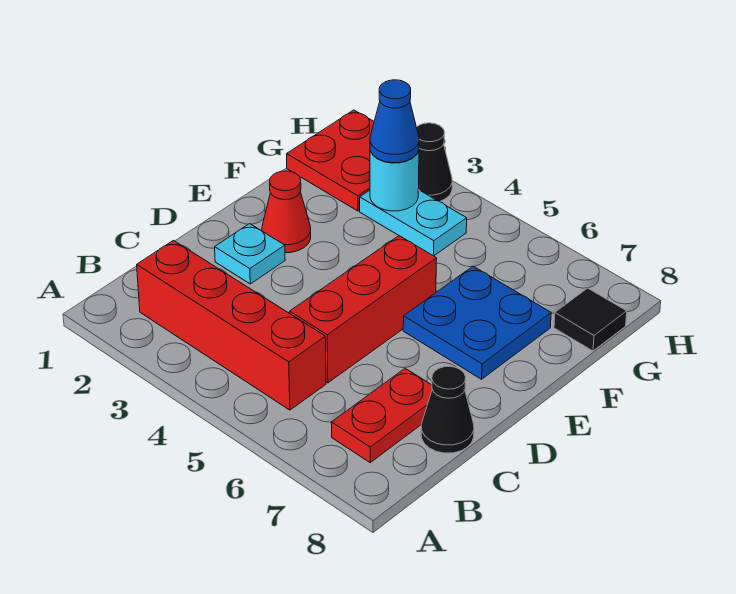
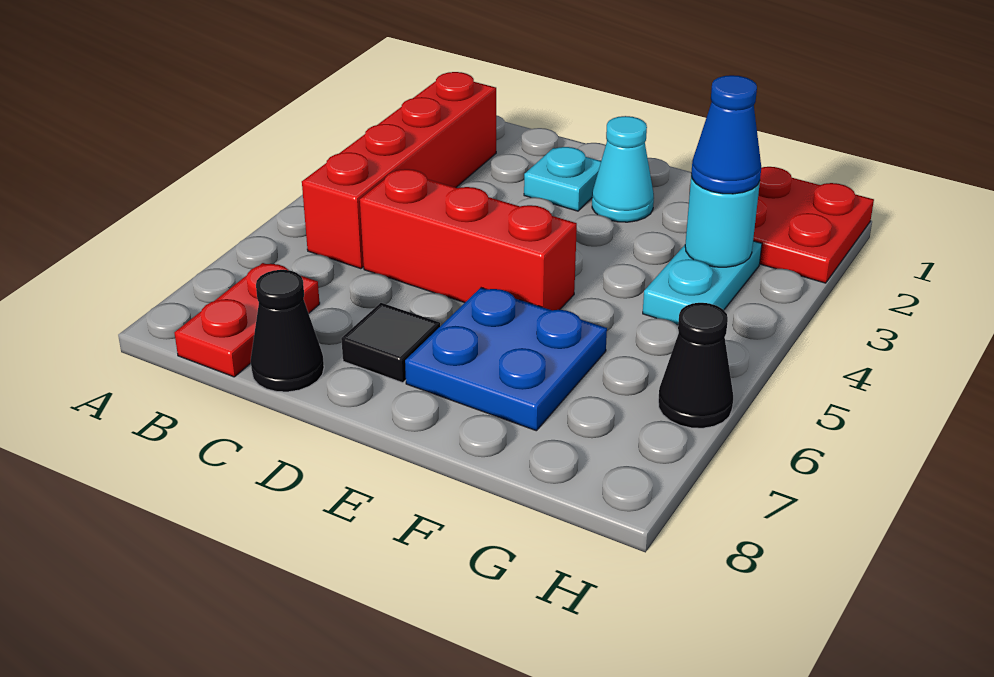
red 1x2 plate [331,368,432,462] -> red 1x2 plate turned to [175,263,320,377]
red 1x1 cone [262,171,311,253] -> cyan 1x1 cone [592,116,654,222]
black 1x1 tile [554,288,627,351] -> black 1x1 tile moved to [341,303,440,383]
black 1x1 cone [417,123,452,202] -> black 1x1 cone moved to [658,303,733,428]

